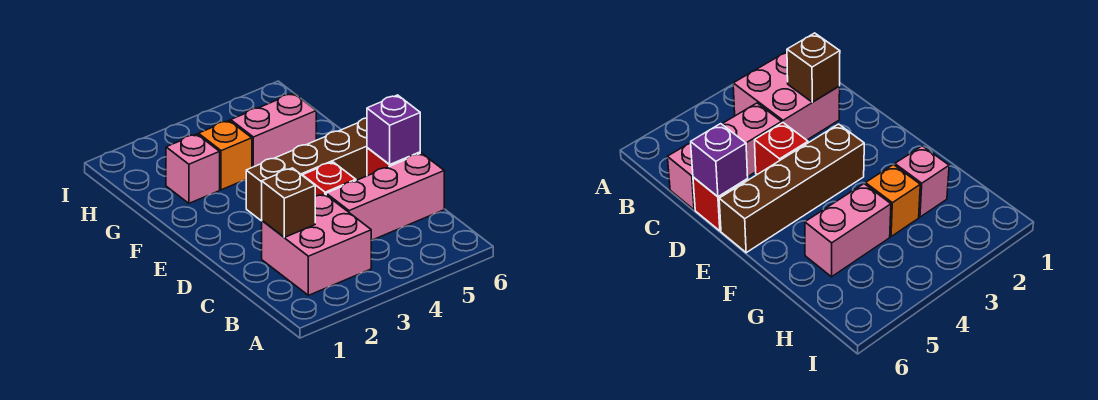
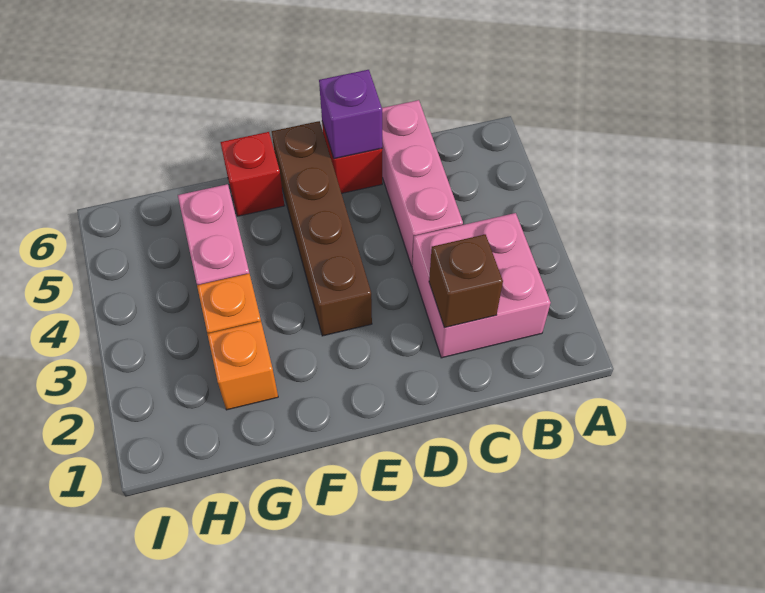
red 1x1 brick [302,162,356,196] -> red 1x1 brick moved to [220,132,284,216]
pink 1x1 brick [166,134,220,203] -> orange 1x1 brick [207,321,278,410]

